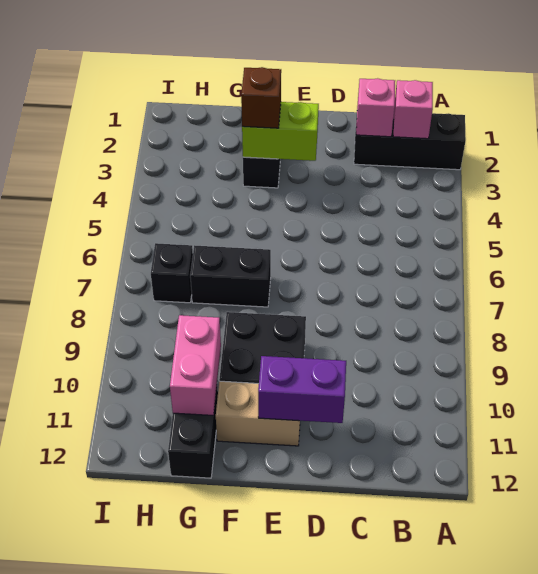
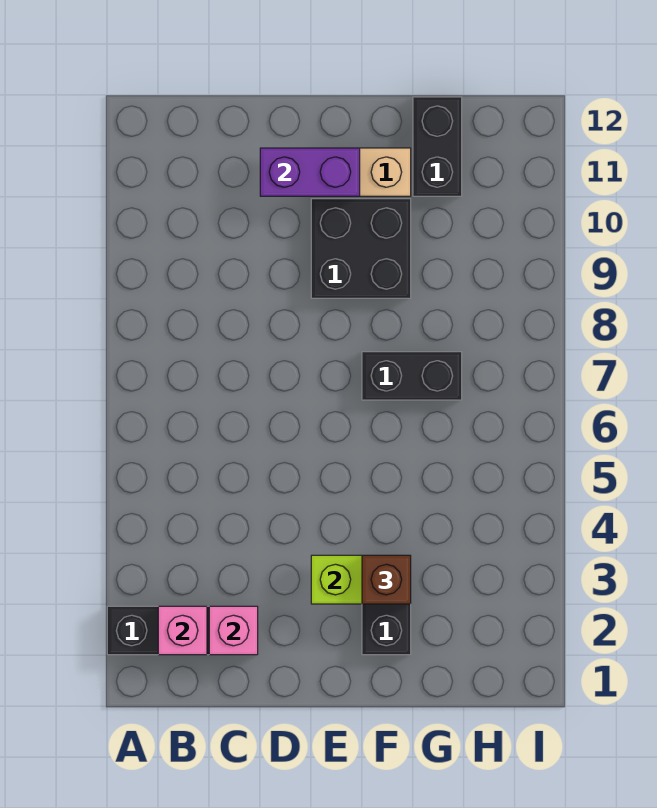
pink 1x2 brick [170,315,221,416] -> none
black 1x1 brick [151,243,193,303] -> none

